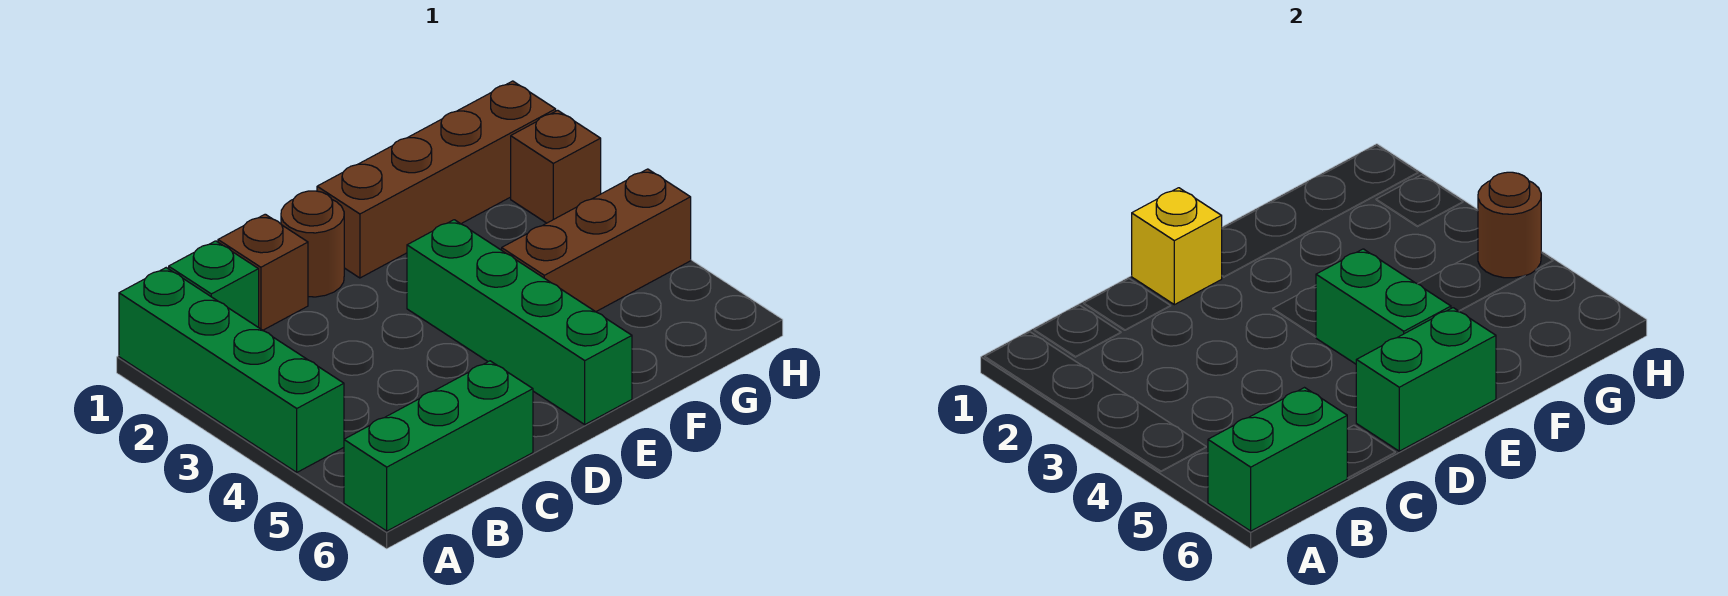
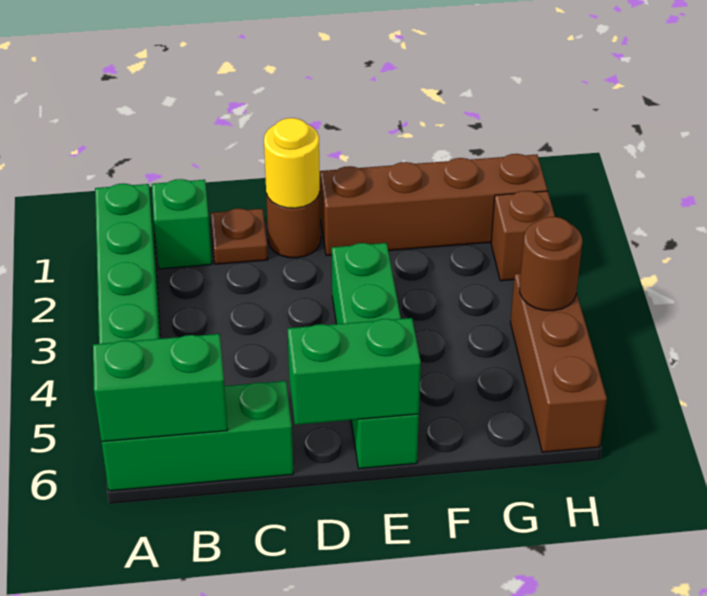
brown 1x1 brick [218,214,308,330] -> brown 1x1 plate [210,208,268,264]
yellow 1x1 brick [1132,188,1222,305] -> yellow 1x1 round brick [264,118,320,208]
green 1x2 brick [1316,249,1451,364] -> none
brown 1x3 brick [502,169,691,312] -> brown 1x3 brick turned to [510,273,607,452]

